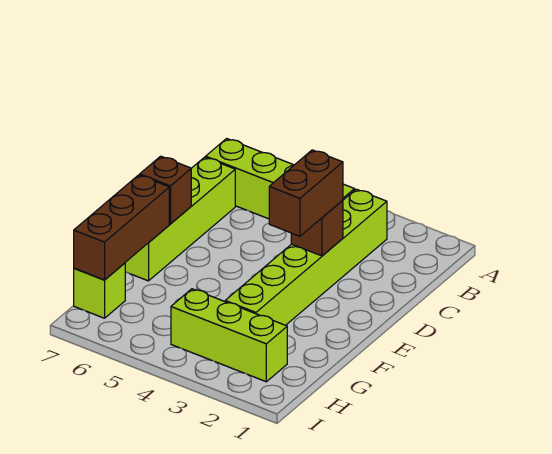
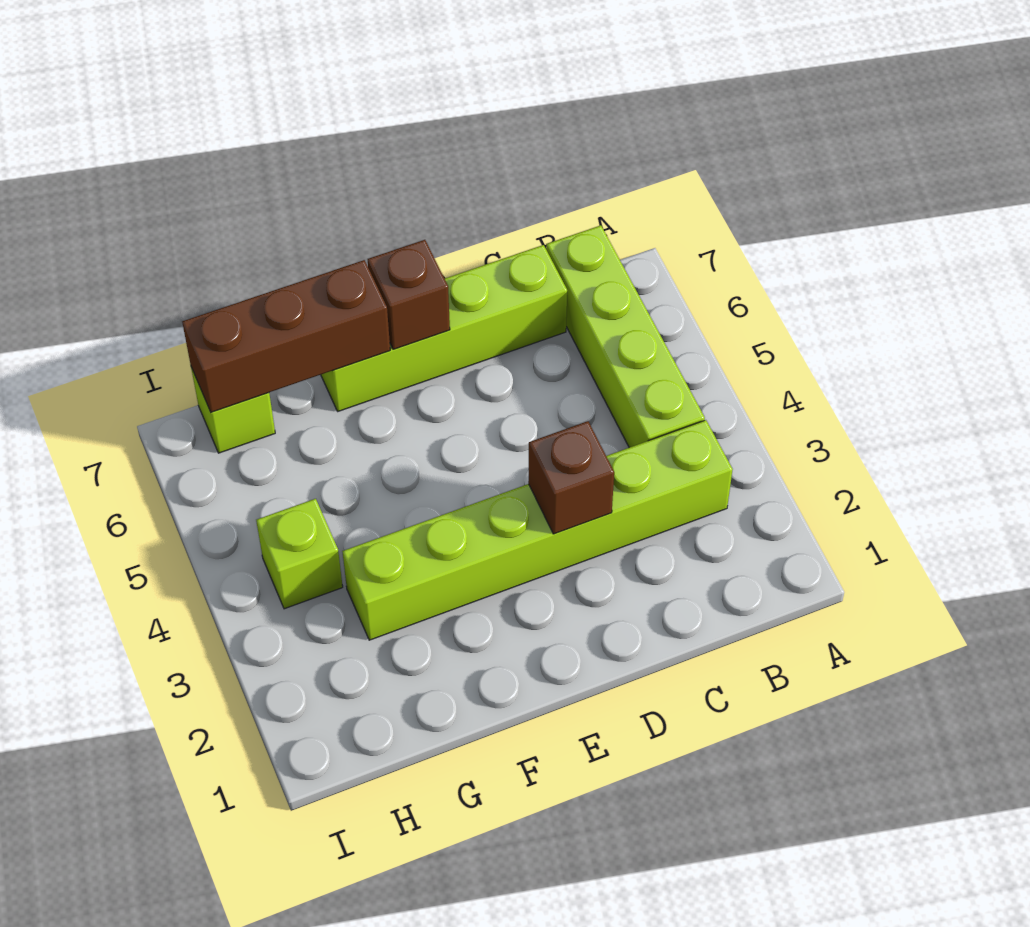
brown 1x2 brick [269,150,343,236] -> none
lime 1x3 brick [171,289,287,382] -> lime 1x1 brick [256,499,343,609]

